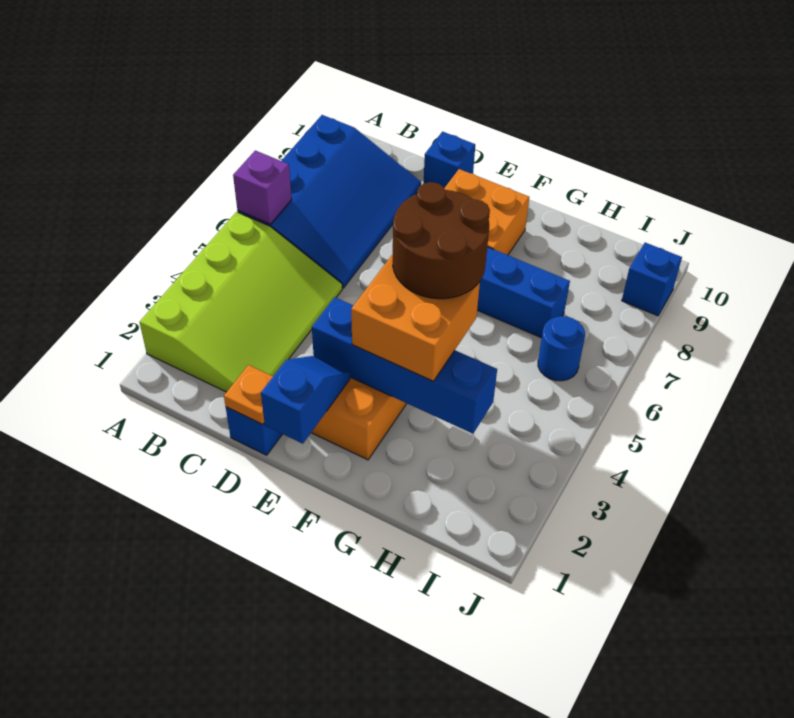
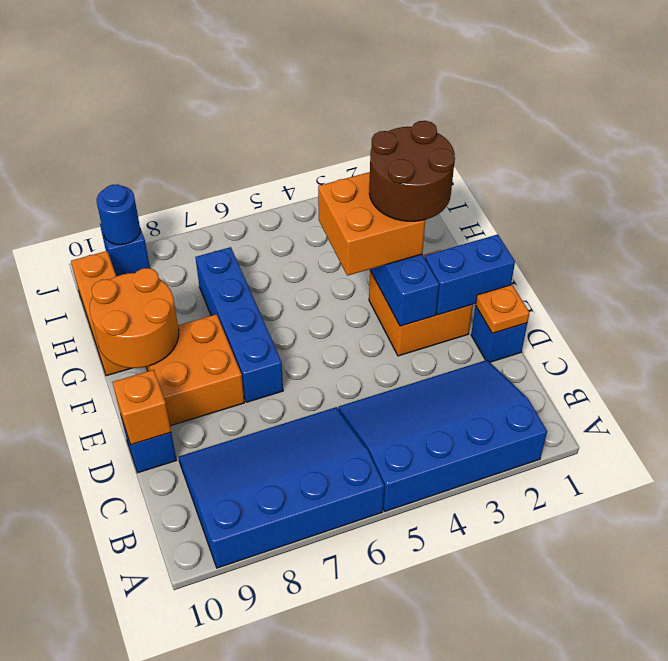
lime 3x4 slope [139,212,342,392] -> blue 3x4 slope [338,360,547,511]
purple 1x1 brick [233,150,292,224] -> none
none -> orange 1x1 brick [113,370,171,445]
blue 1x2 slope [261,356,350,444] -> blue 1x2 brick [425,234,515,315]
brown 2x2 round brick [393,182,490,299] -> brown 2x2 round brick moved to [369,121,455,221]
none -> orange 2x2 round brick [90,268,179,368]
none -> orange 1x3 brick [71,251,131,376]
blue 1x1 round brick [538,316,585,381] -> blue 1x1 round brick moved to [97,184,140,245]

